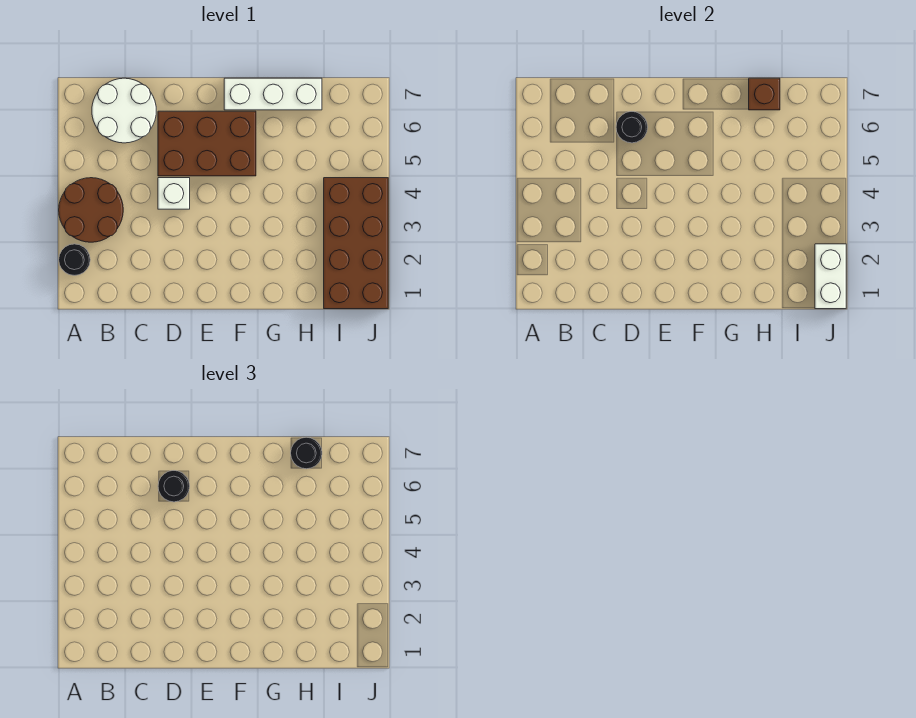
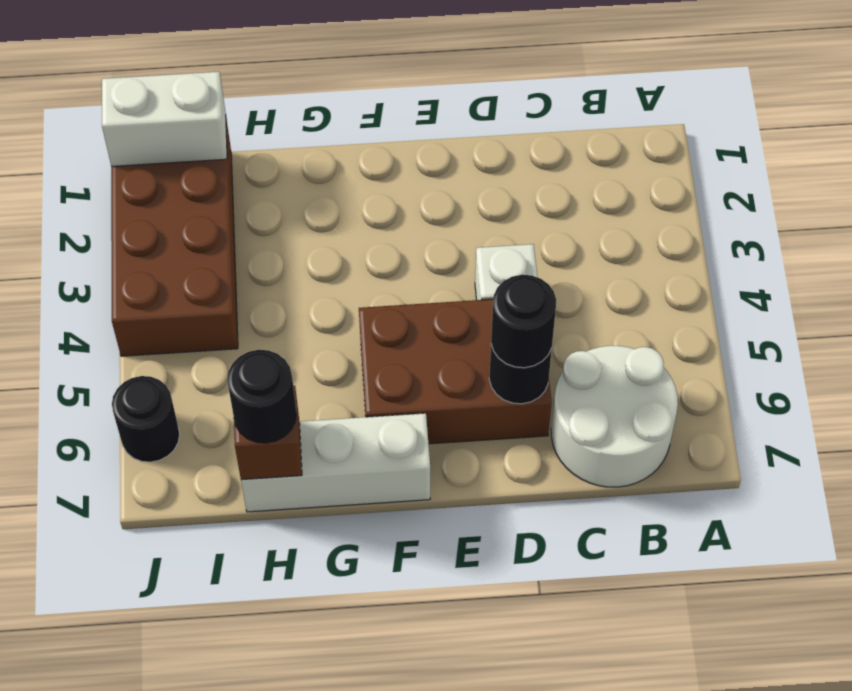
black 1x1 round brick [59,244,90,275] -> black 1x1 round brick moved to [112,376,180,462]
brown 2x2 round brick [59,178,123,242] -> none
white 1x2 brick [815,244,846,309] -> white 1x2 brick turned to [102,72,227,166]

